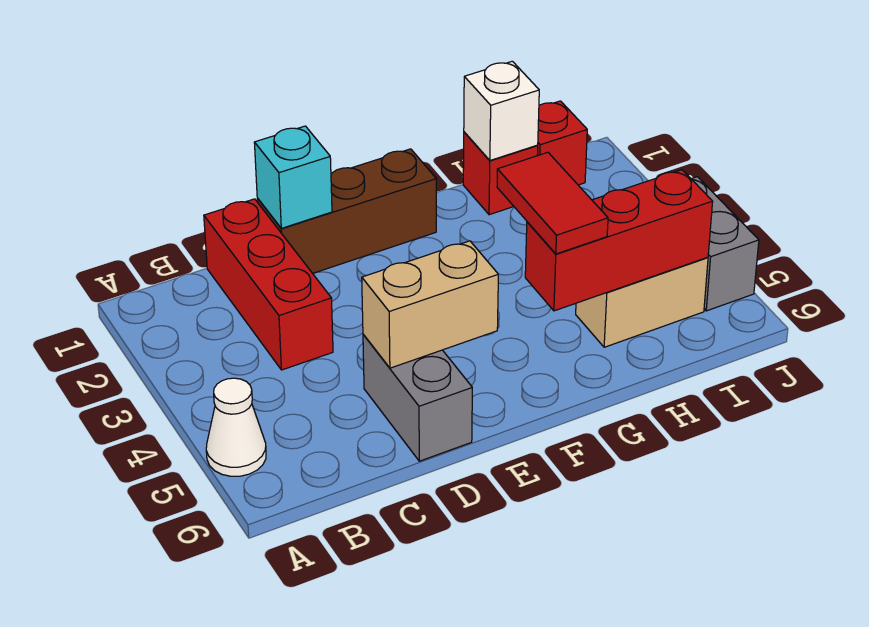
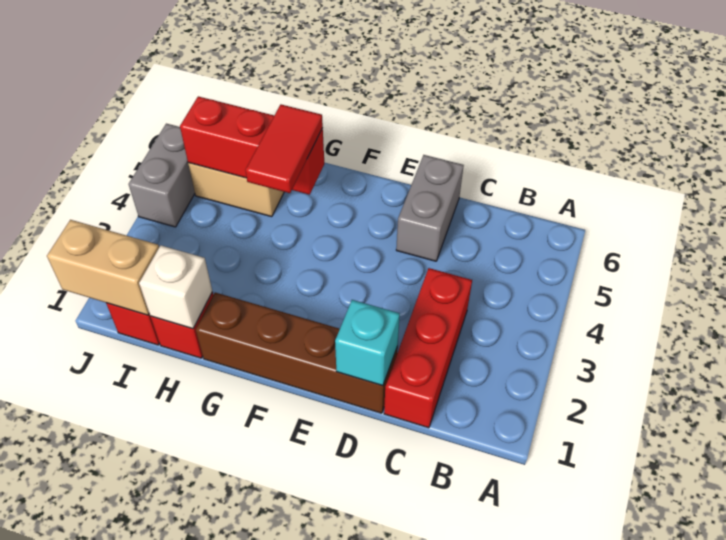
white 1x1 cone [206,378,266,476] -> none
brown 1x3 brick [257,149,436,273] -> brown 1x4 brick [196,293,398,413]
tan 1x2 brick [362,241,498,368] -> tan 1x2 brick moved to [47,220,159,315]

